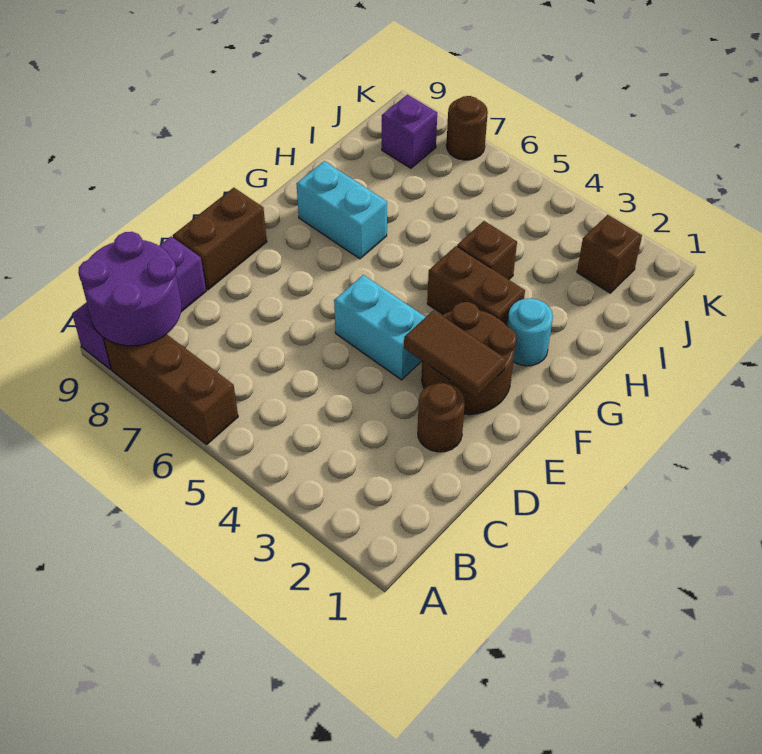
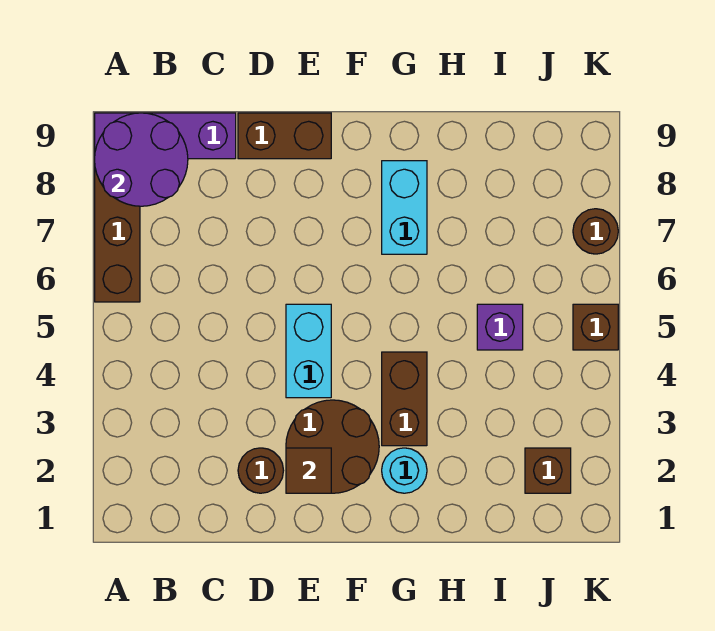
brown 1x2 tile [404,310,506,397] -> brown 1x1 tile [286,448,331,493]
brown 1x1 brick [457,221,517,279] -> brown 1x1 brick moved to [573,304,618,350]
purple 1x1 brick [382,95,437,168] -> purple 1x1 brick moved to [477,304,523,350]

